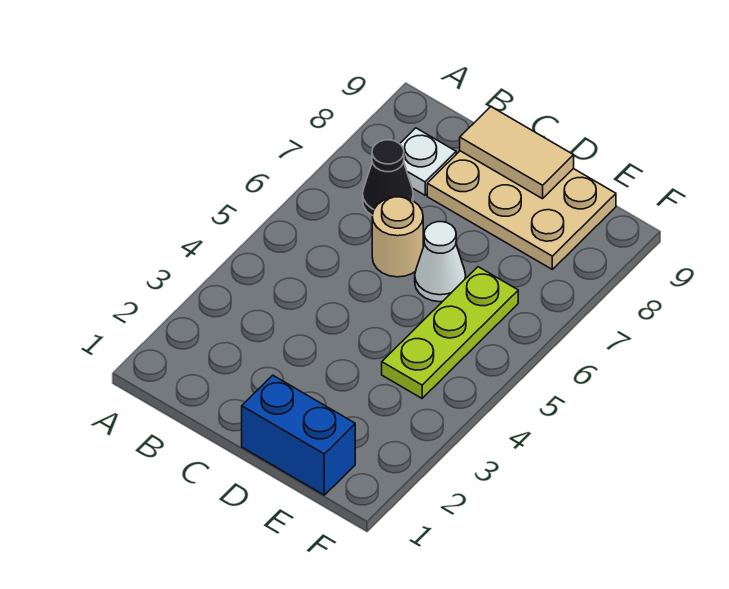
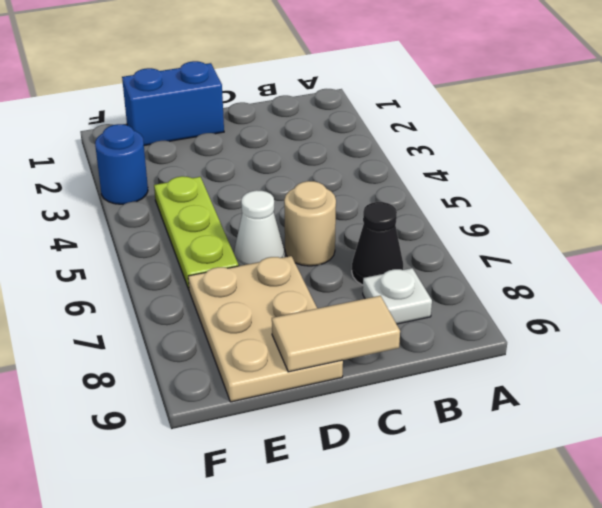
tan 2x3 plate [427,151,616,269] -> tan 2x3 plate turned to [188,256,343,402]
none -> blue 1x1 round brick [95,124,148,204]

